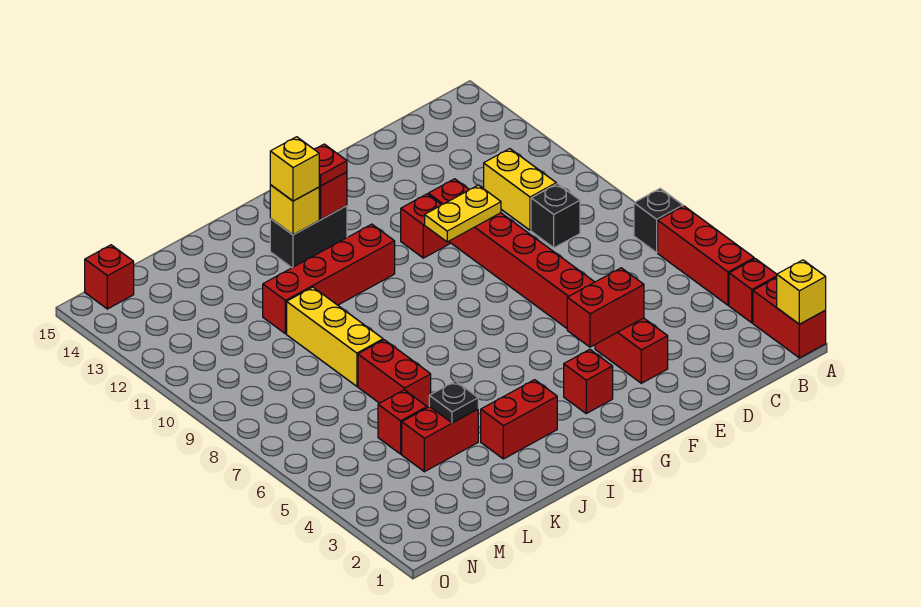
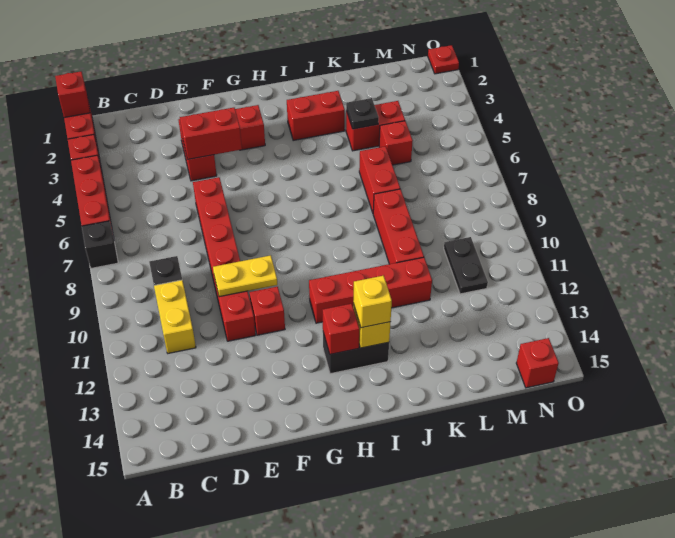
yellow 1x1 brick [777,260,826,324] -> red 1x1 brick [55,72,90,117]
red 1x1 plate [314,144,347,186] -> red 1x1 plate moved to [428,45,459,74]
yellow 1x3 brick [287,287,383,386] -> red 1x3 brick [373,189,424,264]
none -> black 1x2 plate [444,237,488,294]

